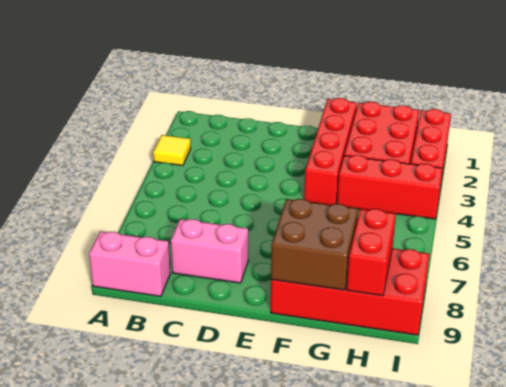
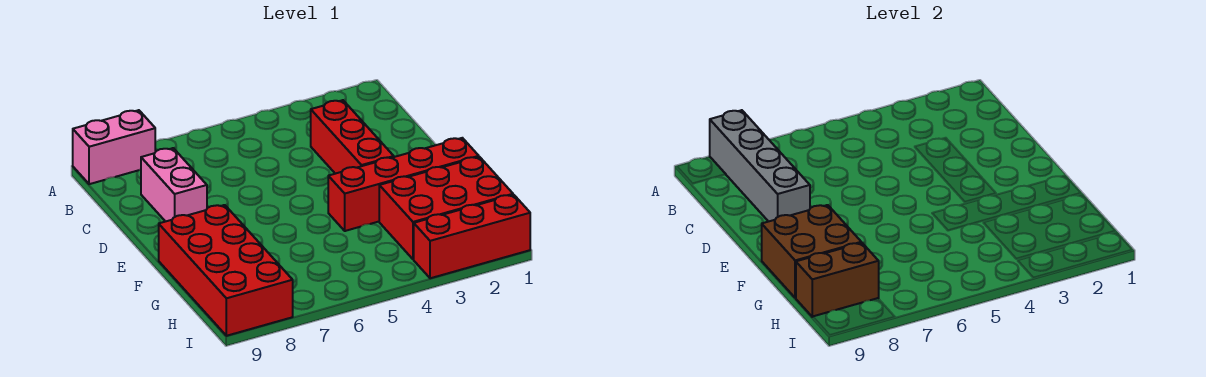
yellow 1x1 tile [153,135,191,166] -> none
none -> grey 1x4 brick [710,110,810,222]
pink 1x2 brick [89,231,170,296] -> pink 1x2 brick turned to [73,110,155,184]
red 1x3 brick [337,155,443,219] -> red 1x3 brick moved to [311,100,394,174]
red 1x2 brick [347,209,396,296] -> brown 1x2 brick [796,243,879,317]

